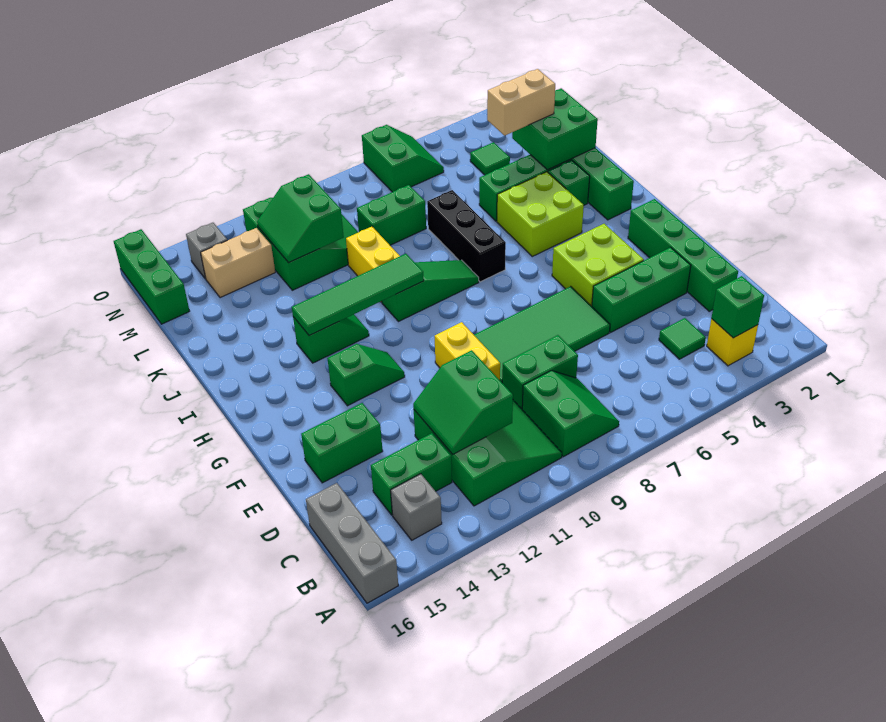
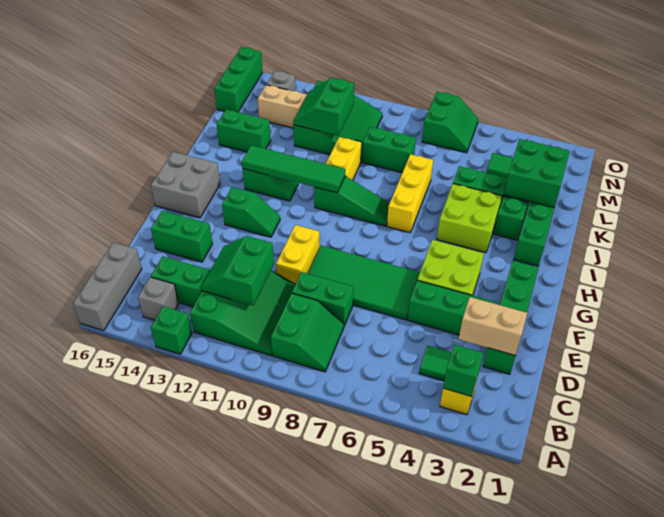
none -> green 1x1 brick [151,306,192,354]
none -> grey 2x2 brick [151,152,220,218]
black 1x3 brick [427,190,506,282] -> yellow 1x3 brick [387,154,433,233]
none -> green 1x2 brick [217,109,271,152]
tan 1x2 brick [487,69,555,136] -> tan 1x2 brick moved to [459,297,527,356]

